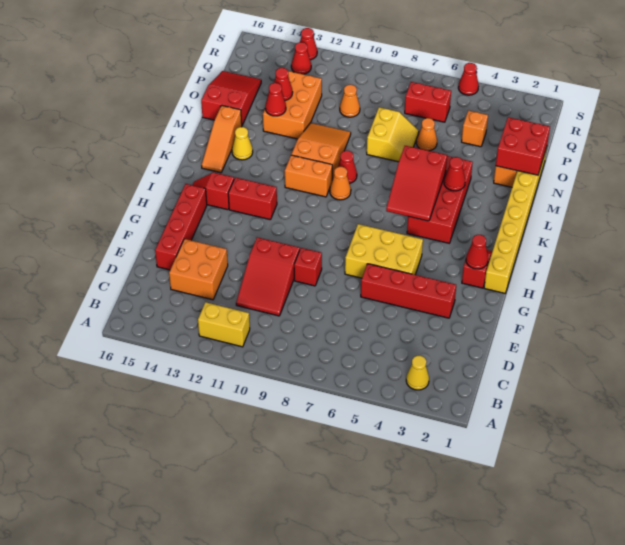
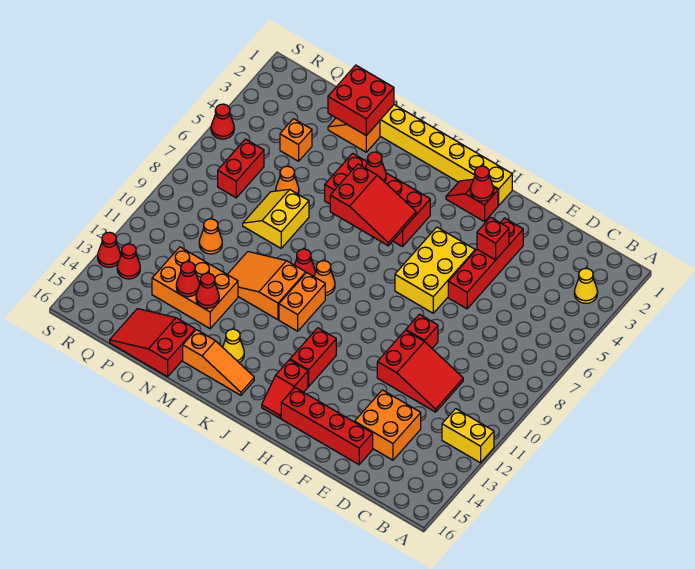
yellow 1x2 brick [198,302,250,347] -> yellow 1x2 brick turned to [442,409,494,463]
none -> red 1x1 brick [477,217,509,260]
yellow 2x2 slope [367,107,419,162] -> yellow 2x2 slope turned to [243,189,309,248]

